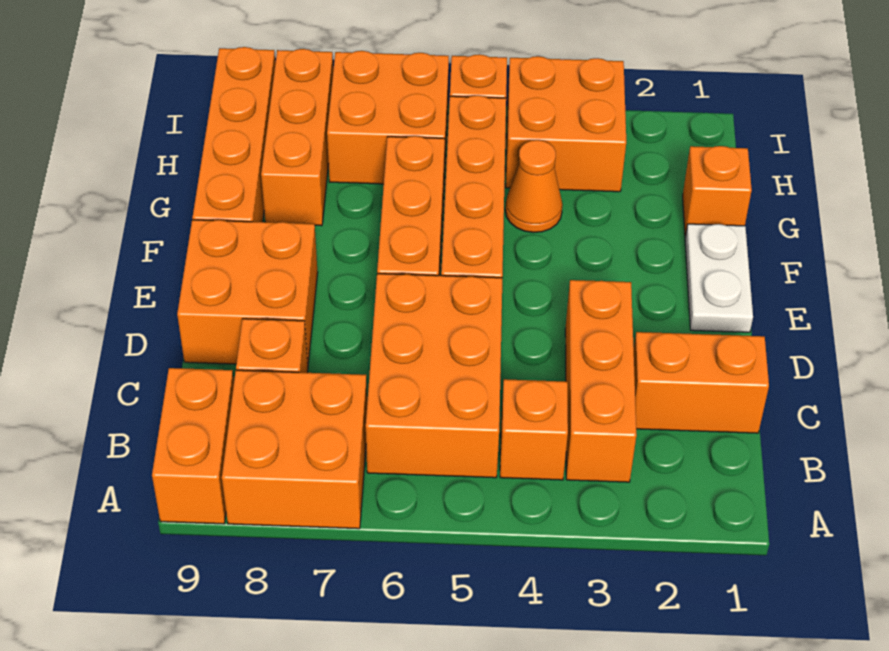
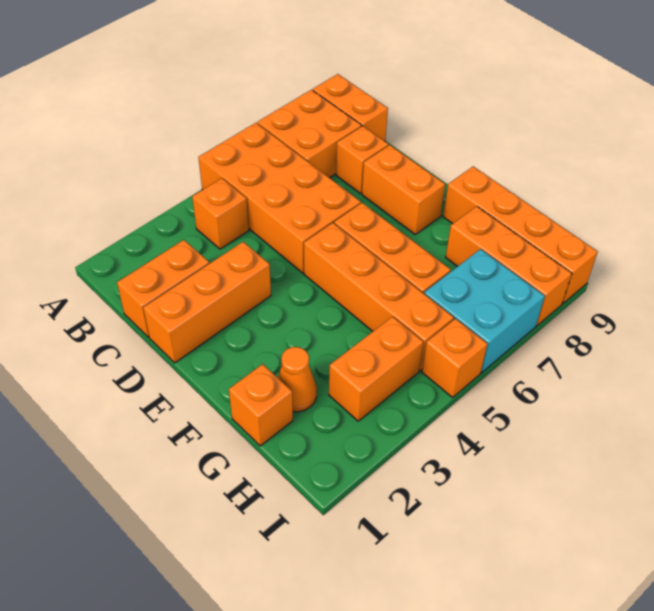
orange 1x3 brick [565,280,637,482] -> orange 1x3 brick turned to [143,242,271,363]
orange 2x3 brick [366,274,502,478] -> orange 2x4 brick [198,123,361,273]
orange 2x2 brick [177,220,318,364] -> orange 1x2 brick [362,145,445,234]
white 1x2 plate [685,224,753,332] -> none
orange 1x1 cone [505,140,563,232] -> orange 1x1 cone moved to [278,347,317,412]
orange 2x2 brick [506,56,626,192] -> orange 1x2 brick [329,317,423,421]
orange 2x2 brick [327,51,449,184] -> cyan 2x2 brick [424,249,545,373]

